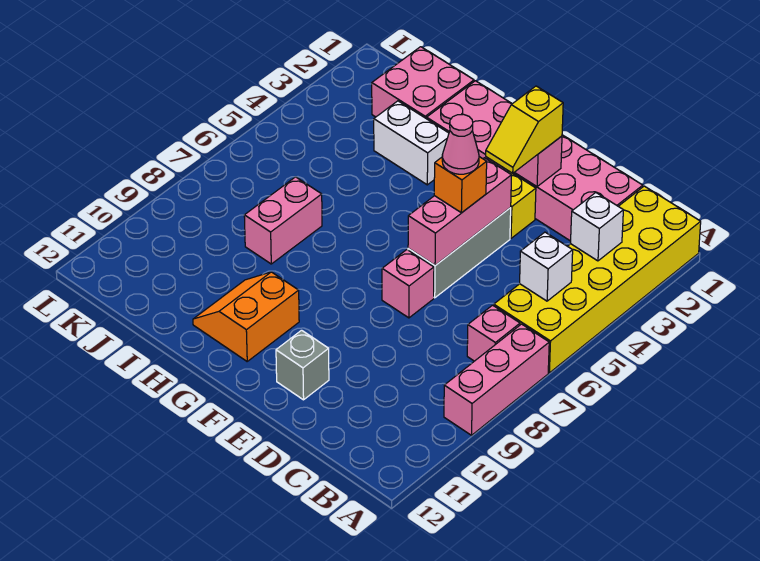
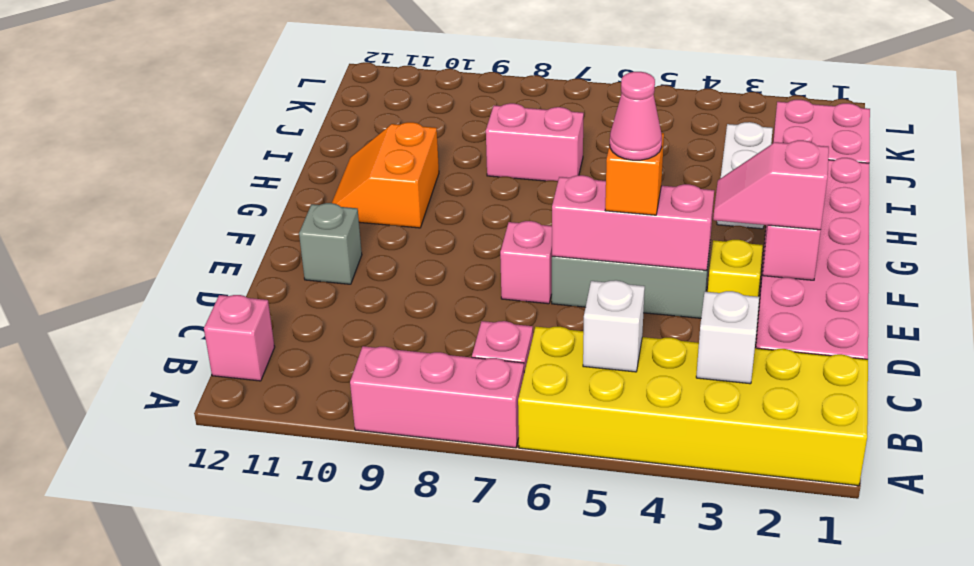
none -> pink 1x1 brick [204,295,275,381]
yellow 1x2 slope [486,86,563,173] -> pink 1x2 slope [713,140,829,230]
orange 2x2 slope [193,272,299,361] -> orange 2x2 slope turned to [332,122,439,228]

